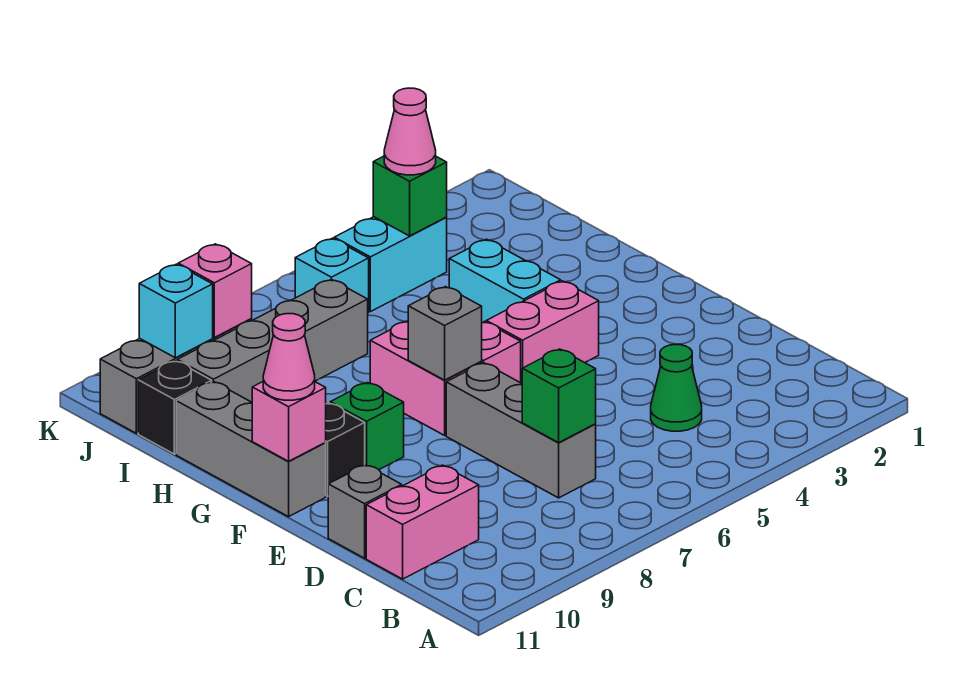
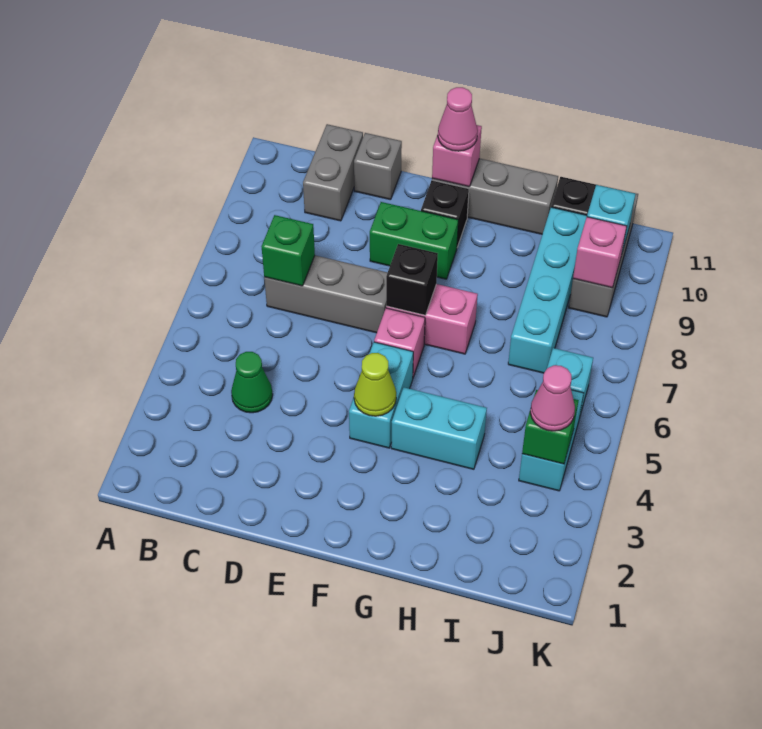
pink 1x2 brick [366,465,479,579] -> grey 1x2 brick [303,124,363,221]
pink 1x2 brick [486,281,599,383] -> cyan 1x2 brick [349,342,413,448]
none -> lime 1x1 cone [354,353,396,416]
grey 1x1 brick [408,287,482,380] -> black 1x1 brick [386,244,438,315]
green 1x1 brick [330,383,404,470] -> green 1x2 brick [370,202,458,279]
grey 1x4 brick [177,279,368,402] -> cyan 1x4 brick [508,207,587,373]

